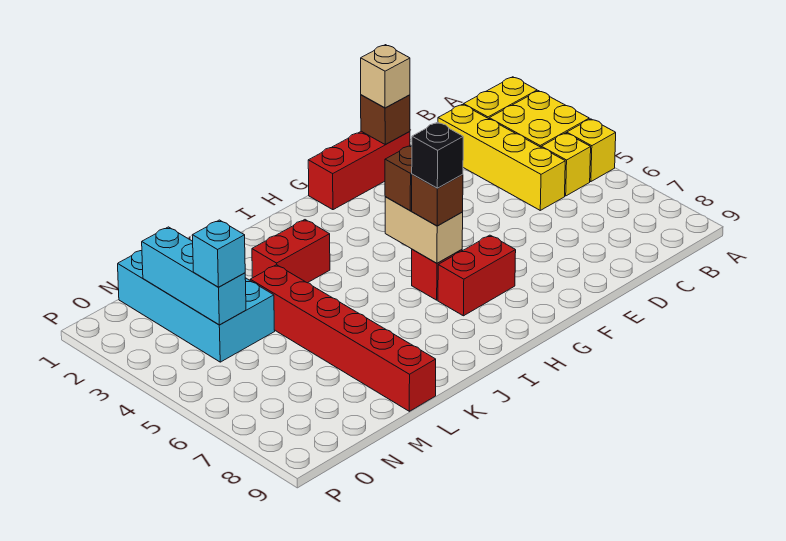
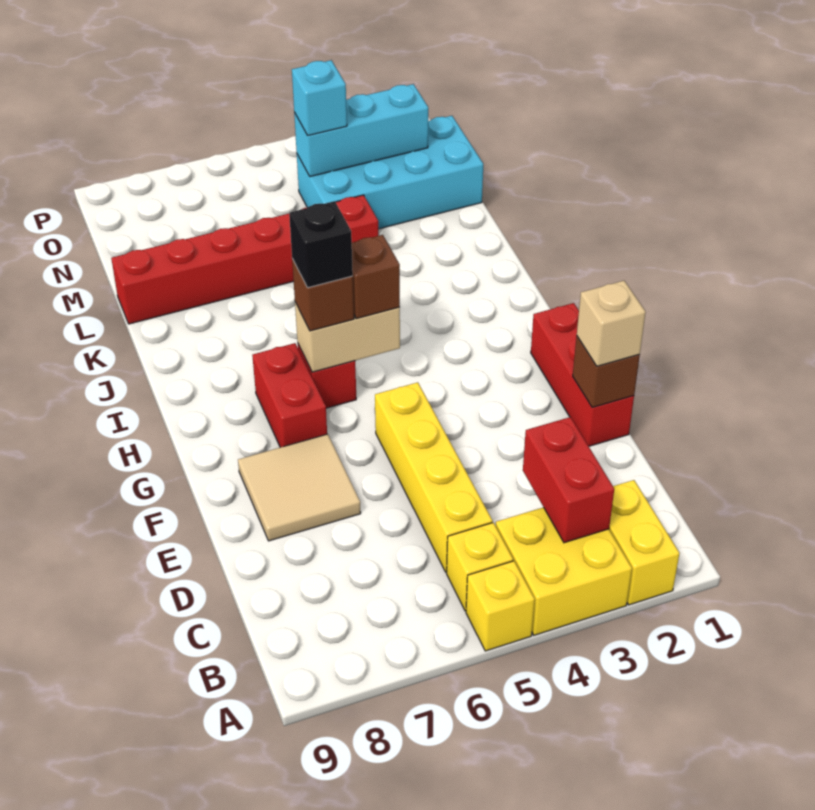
yellow 1x4 brick [438,104,565,210] -> yellow 1x4 brick turned to [375,382,493,572]
none -> tan 2x2 tile [238,434,361,541]
red 1x2 brick [252,220,330,283] -> red 1x2 brick moved to [523,417,614,543]

